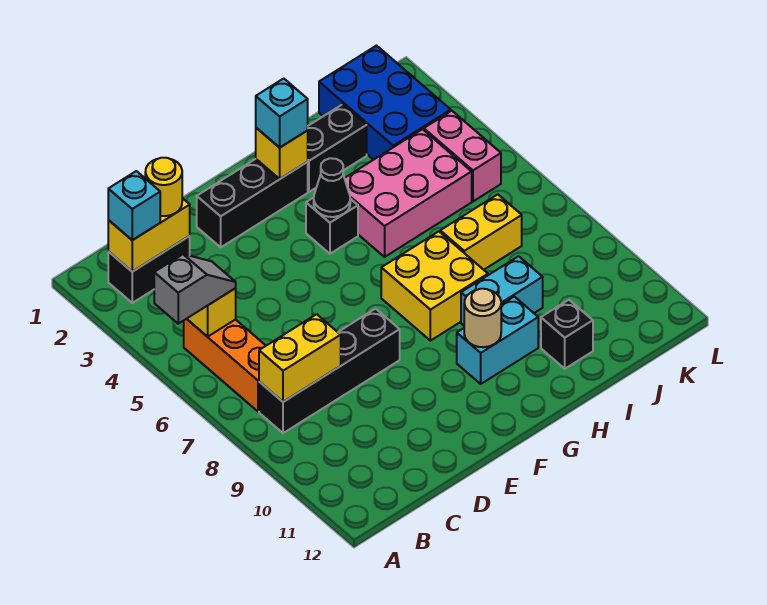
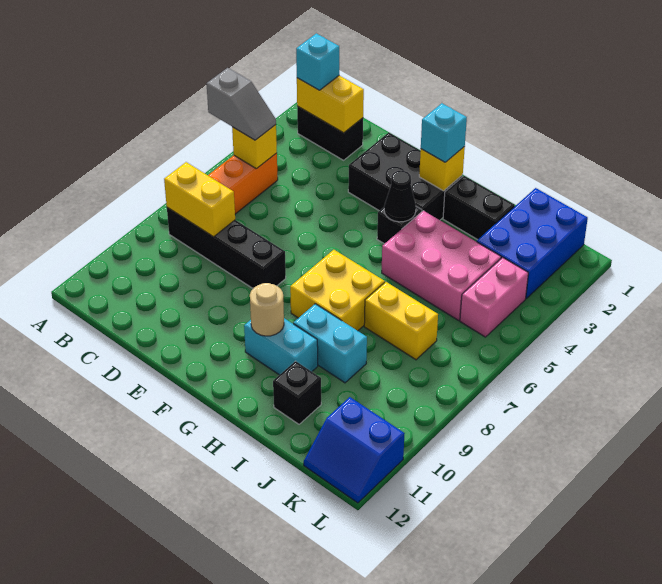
yellow 1x1 round brick [145,158,182,216] -> none
black 1x3 brick [197,159,308,247] -> black 2x3 brick [348,133,463,220]
none -> blue 2x2 slope [304,397,405,503]

